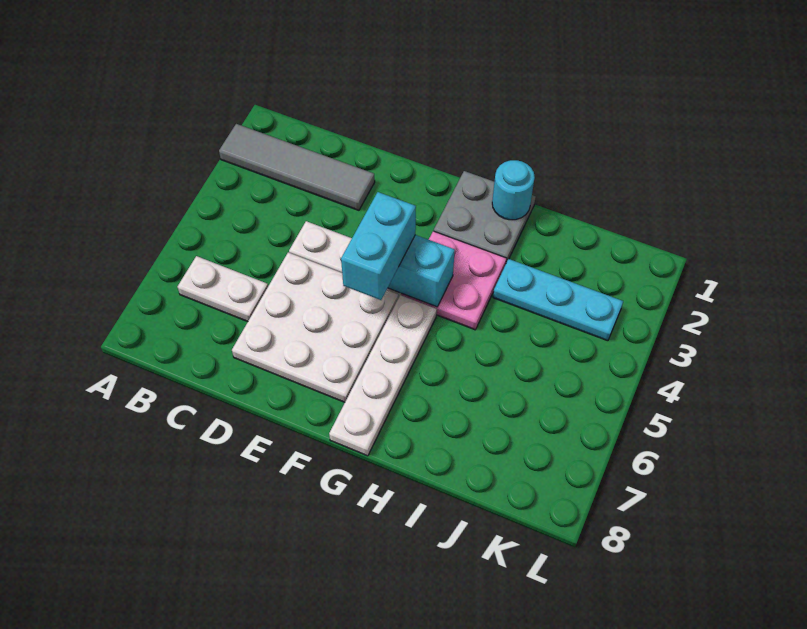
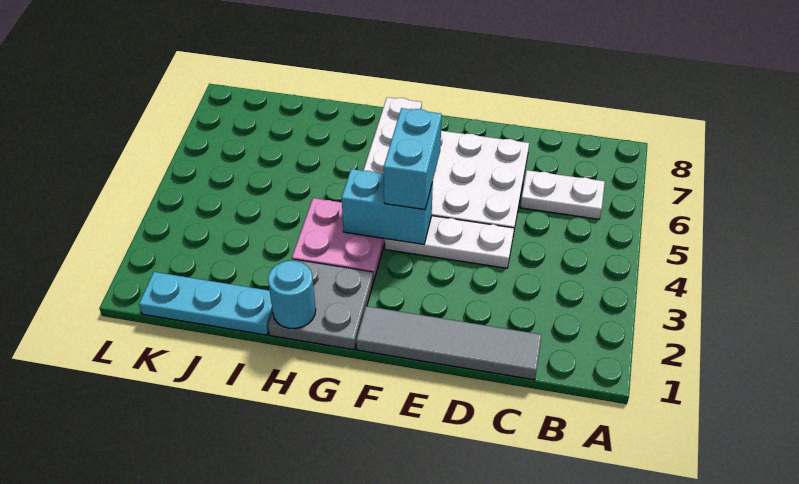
grey 1x4 tile [219,124,375,210] -> grey 1x4 tile moved to [356,306,542,380]
cyan 1x3 plate [493,259,623,341] -> cyan 1x3 plate moved to [139,272,273,335]

